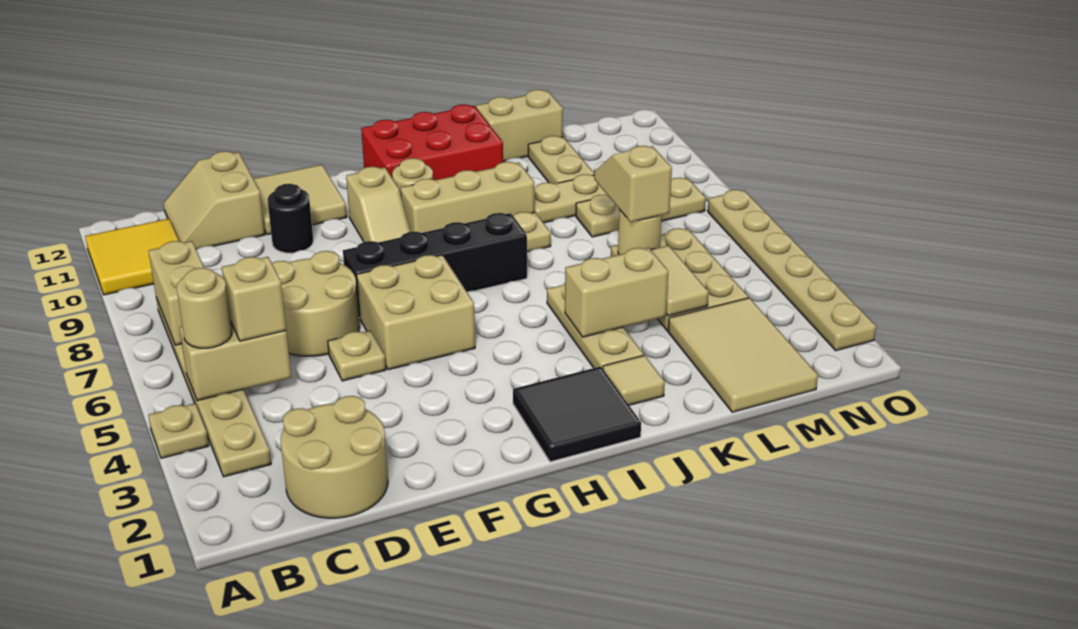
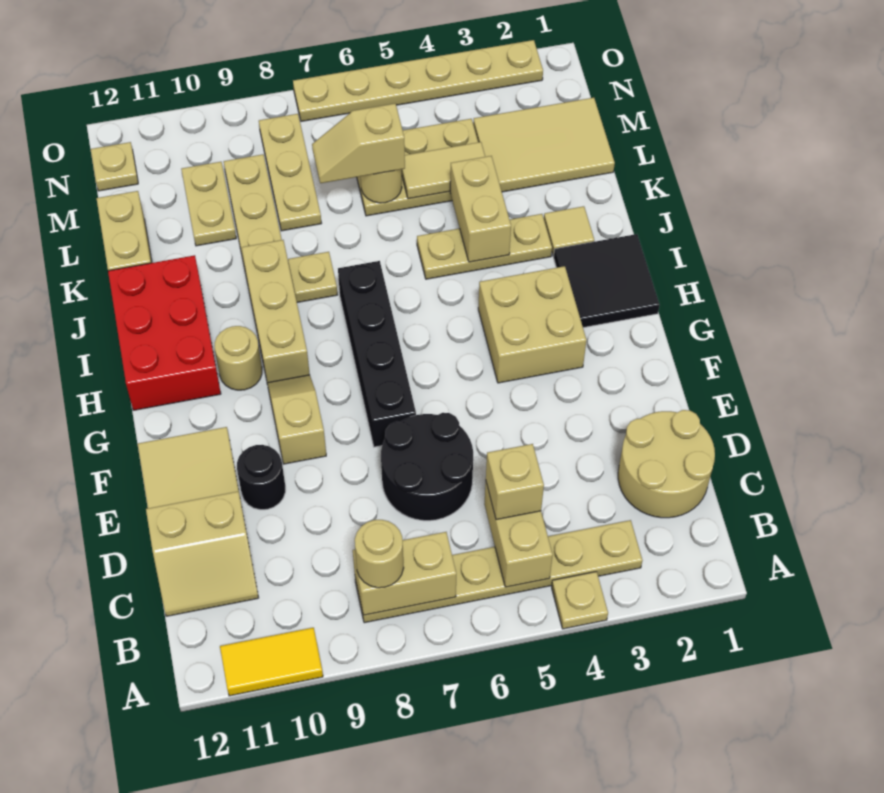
yellow 2x2 tile [85,219,179,295] -> yellow 1x2 tile [220,628,323,696]
tan 1x1 round brick [176,268,232,348] -> tan 1x1 round brick moved to [355,520,404,588]
tan 2x2 round brick [272,251,360,356] -> black 2x2 round brick [381,413,473,521]
tan 1x1 plate [328,331,386,381] -> tan 1x1 plate moved to [91,142,138,191]
tan 2x2 brick [357,255,475,370] -> tan 2x2 brick moved to [478,266,586,383]
tan 1x2 slope [346,167,410,242] -> tan 1x2 slope turned to [267,375,326,464]
tan 1x2 plate [528,136,594,184] -> tan 1x2 plate turned to [181,162,236,246]

